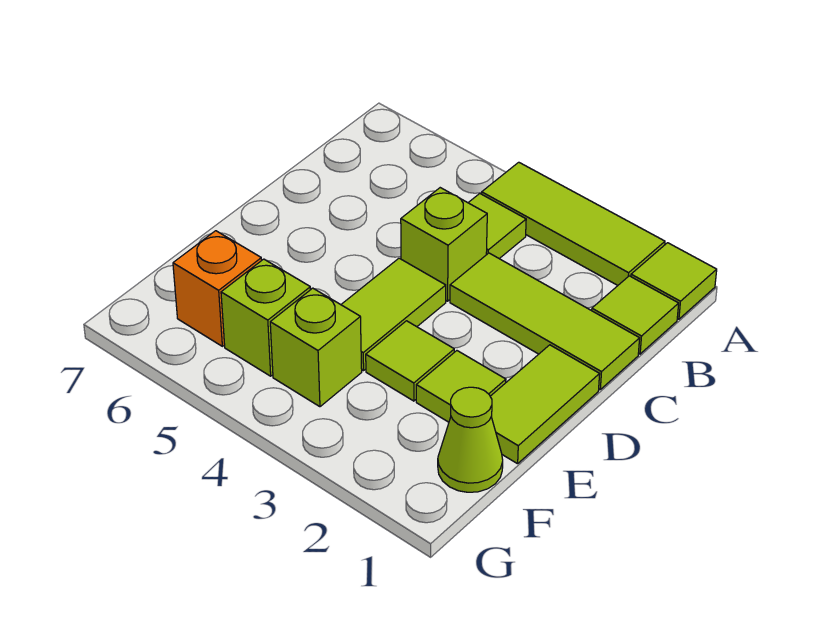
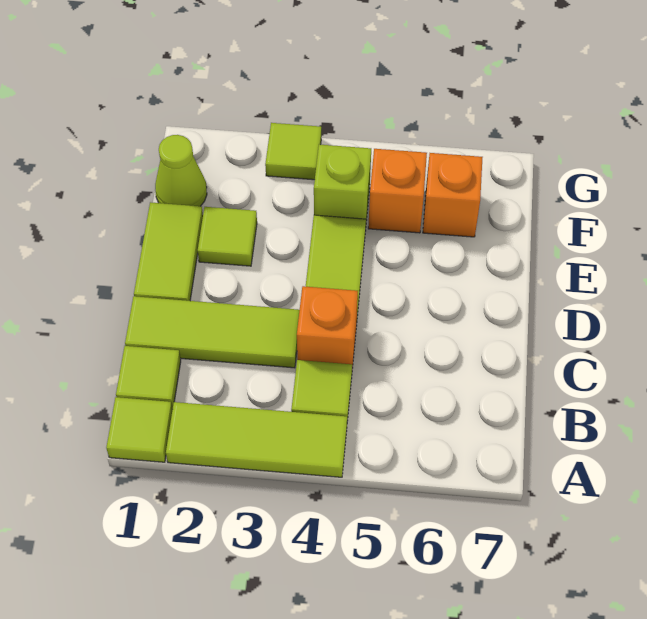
lime 1x1 brick [401,188,487,301] -> orange 1x1 brick [297,286,358,368]
lime 1x1 tile [366,321,454,401] -> lime 1x1 tile moved to [265,123,321,180]
lime 1x1 brick [221,259,311,376] -> orange 1x1 brick [368,149,427,233]

